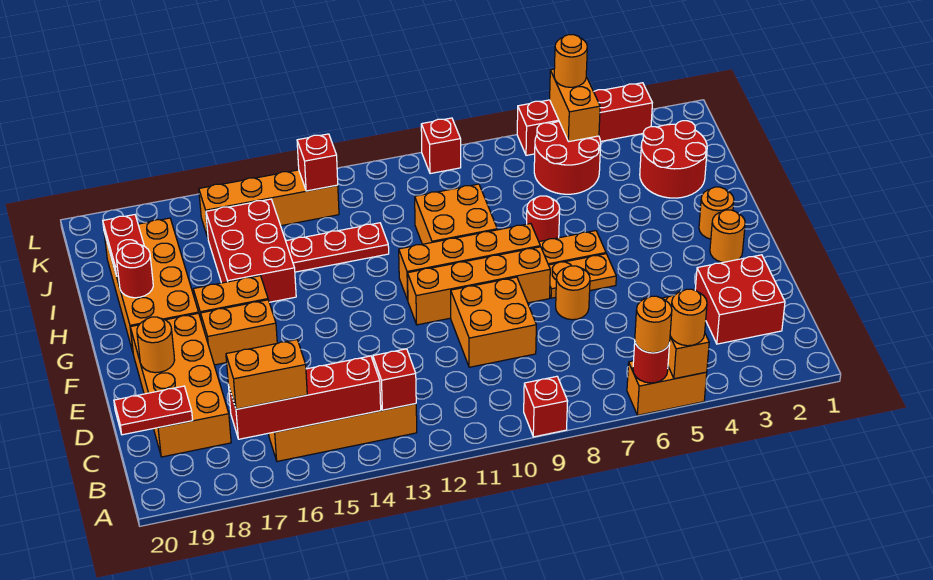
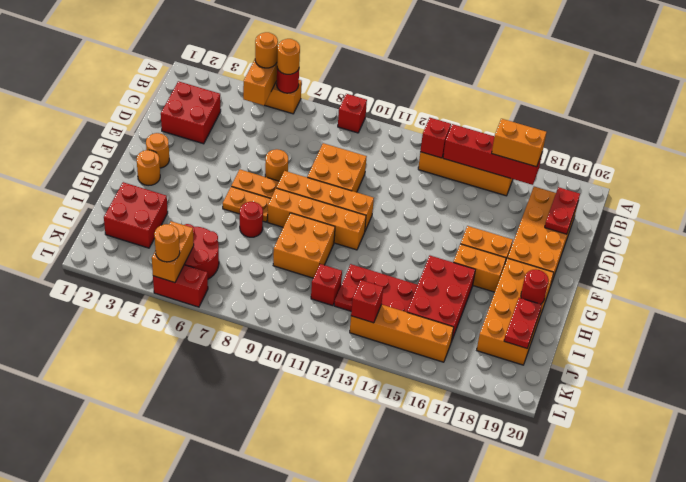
red 1x2 plate [114,386,193,435] -> red 1x2 plate turned to [545,187,580,234]
orange 1x1 round brick [137,317,175,373] -> none
red 2x2 round brick [640,121,707,198] -> red 2x2 brick [104,182,168,248]
red 1x3 plate [286,223,389,272] -> red 2x3 plate [334,264,417,312]
red 1x4 brick [517,83,652,155] -> red 1x2 brick [153,265,208,307]
red 1x1 brick [421,118,461,174] -> red 1x1 brick moved to [311,264,342,306]

